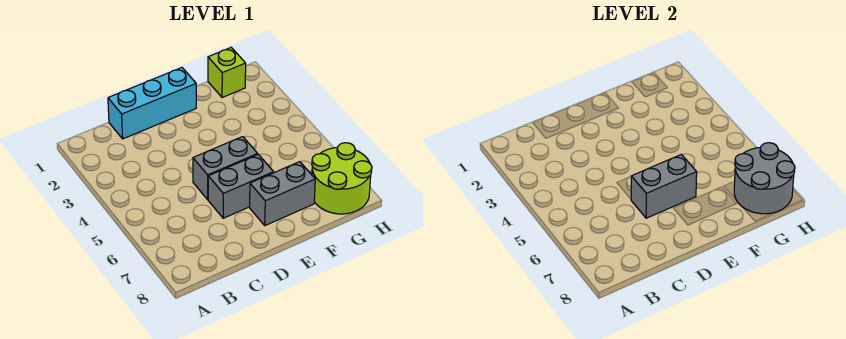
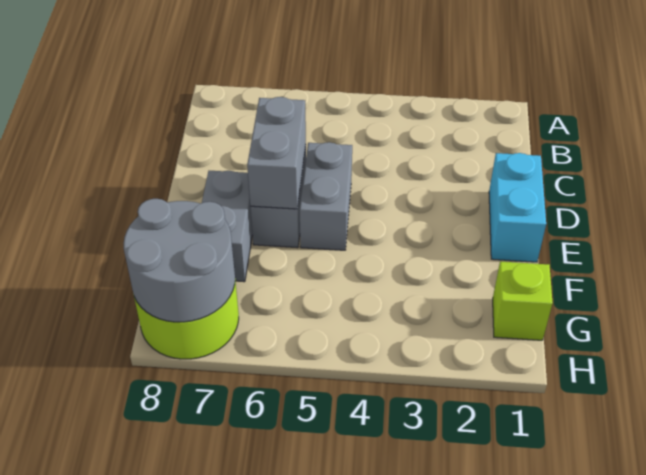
cyan 1x3 brick [108,68,196,139] -> cyan 1x2 brick [489,153,546,262]

